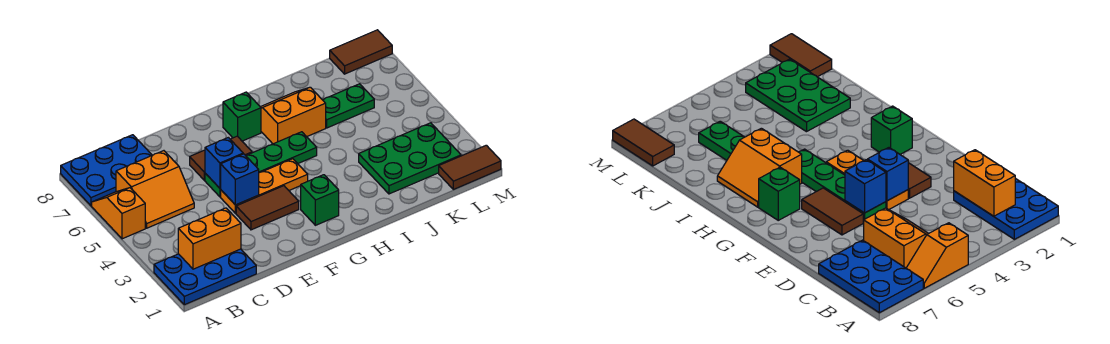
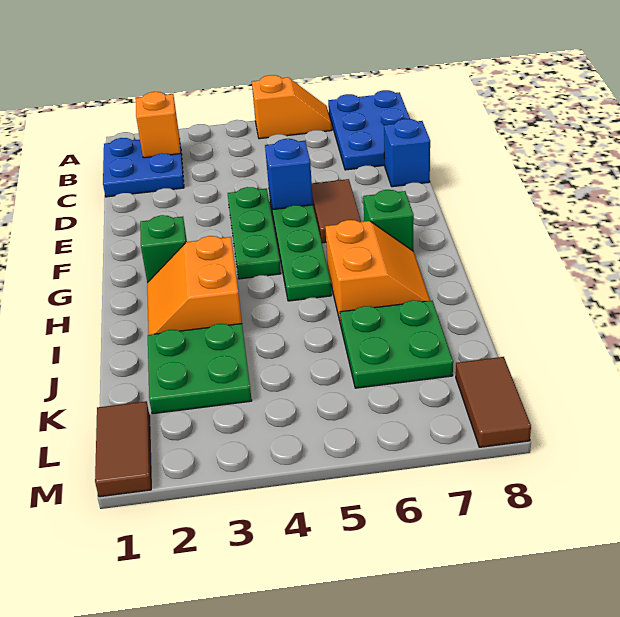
blue 2x3 plate [154,249,256,305] -> blue 2x2 plate [103,137,184,197]
orange 1x2 brick [178,208,241,269] -> orange 1x1 brick [136,92,181,158]
orange 2x2 slope [116,151,194,228] -> orange 2x2 slope moved to [147,236,242,335]
brown 1x2 tile [236,186,299,230] -> none
orange 1x3 plate [221,159,308,213] -> green 1x3 plate [228,187,281,279]
blue 1x1 brick [220,154,259,205] -> blue 1x1 brick moved to [384,119,430,187]
green 2x3 plate [359,123,461,194] -> green 2x2 plate [148,324,252,414]
green 1x2 plate [323,84,374,128] -> green 2x2 plate [340,300,453,388]

